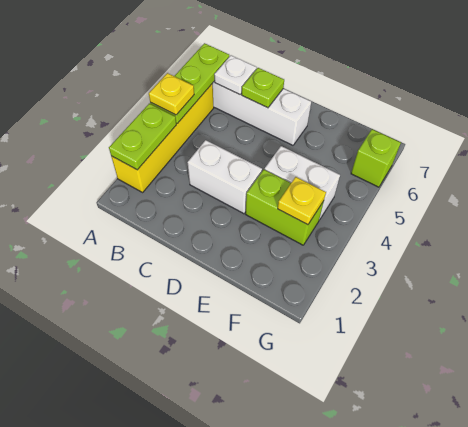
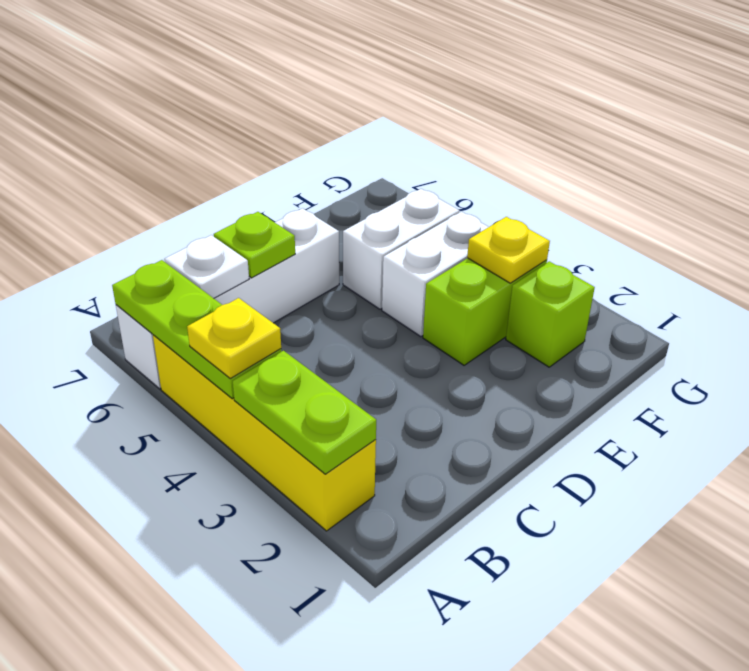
white 1x2 brick [187,140,262,214] -> white 1x2 brick moved to [343,189,459,309]
lime 1x1 brick [351,129,401,187] -> lime 1x1 brick moved to [506,261,595,367]

